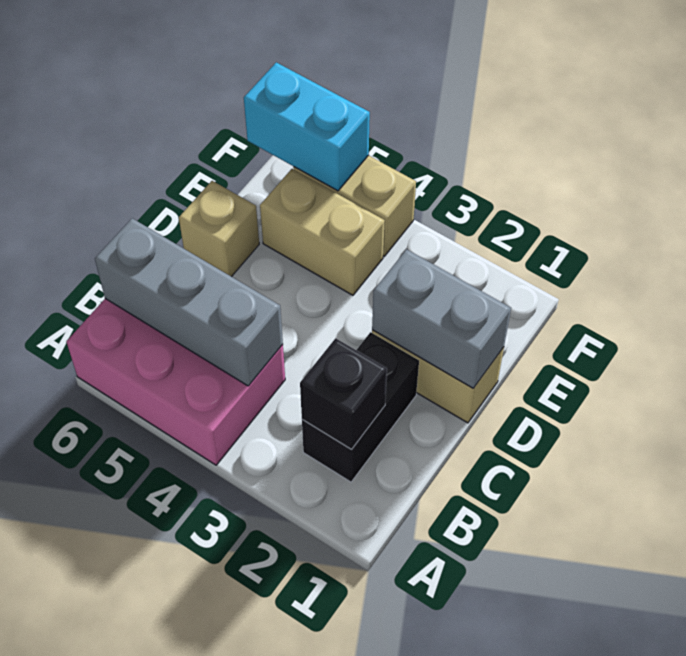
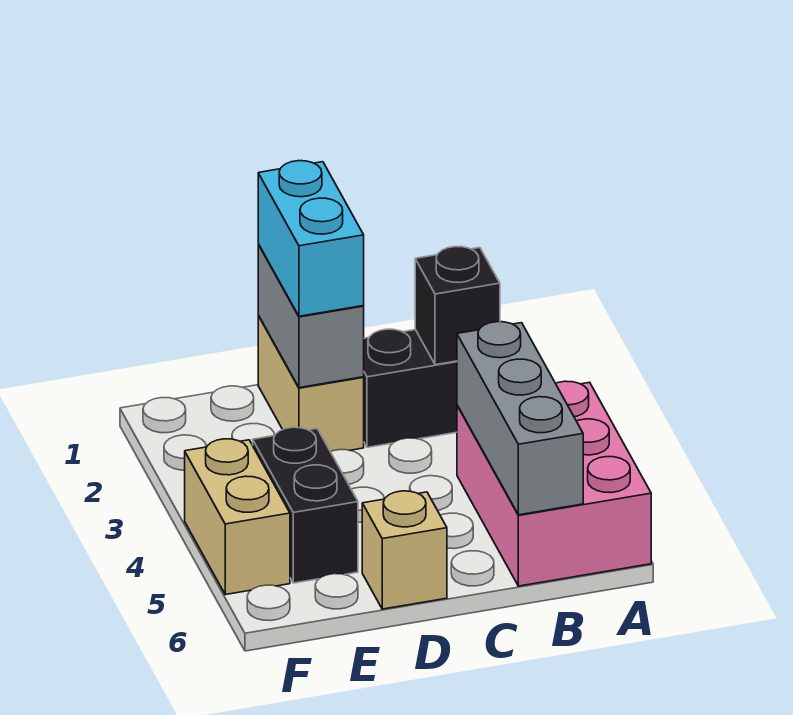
tan 1x2 brick [260,169,385,295] -> black 1x2 brick [253,427,358,583]
cyan 1x2 brick [244,62,370,191] -> cyan 1x2 brick moved to [258,161,364,316]

